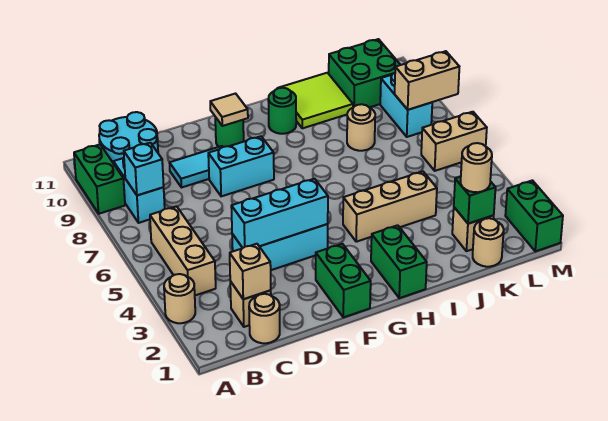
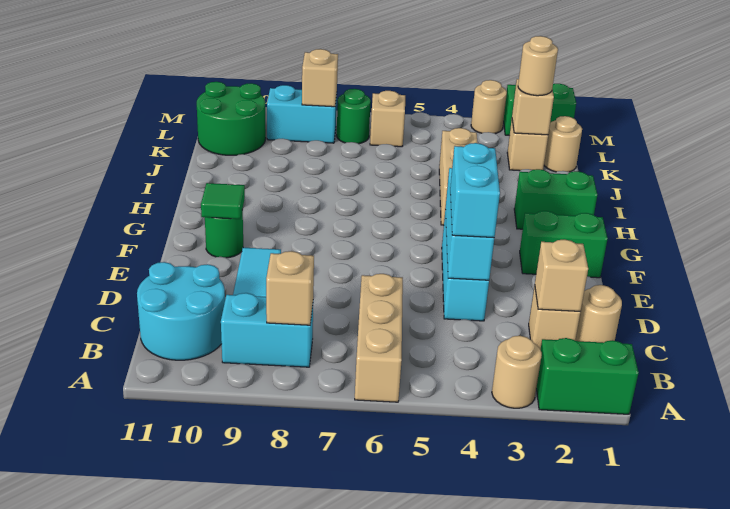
green 1x2 brick [74,145,125,214] -> green 1x2 brick moved to [536,338,638,414]
tan 1x3 brick [150,206,216,295] -> tan 1x3 brick turned to [355,274,403,402]
cyan 1x1 brick [124,143,164,195] -> tan 1x1 brick [266,251,314,325]
cyan 1x2 brick [208,136,274,196] -> cyan 1x2 brick moved to [450,143,500,238]
tan 1x1 tile [210,94,248,126] -> green 1x1 tile [201,183,245,219]
green 1x1 round brick [268,88,296,134] -> green 1x1 round brick moved to [337,89,371,144]
lime 2x2 tile [279,73,353,128] -> none
tan 1x1 round brick [347,104,375,151] -> tan 1x1 round brick moved to [471,80,507,134]
green 1x1 brick [454,177,496,224] -> tan 1x1 brick [512,79,554,135]
green 2x2 brick [329,39,400,108] -> green 2x2 round brick [197,82,266,155]
tan 1x2 brick [421,112,487,171] -> tan 1x1 brick [370,91,405,147]
tan 1x2 brick [395,51,459,110] -> tan 1x1 brick [302,49,338,107]

